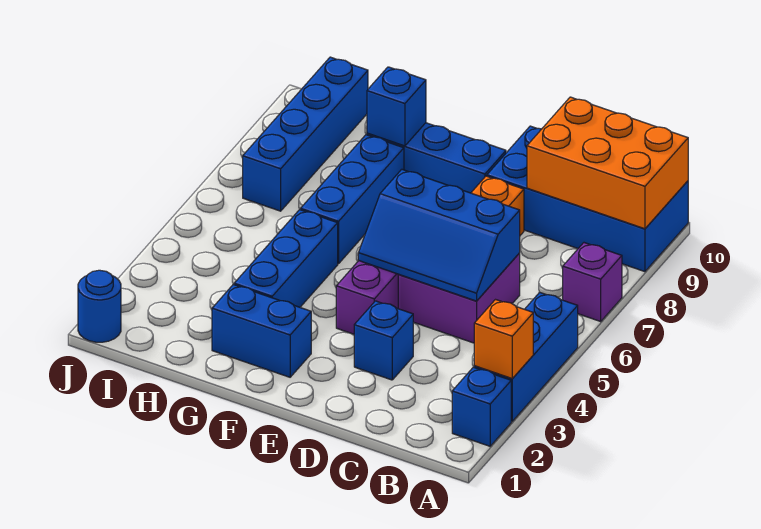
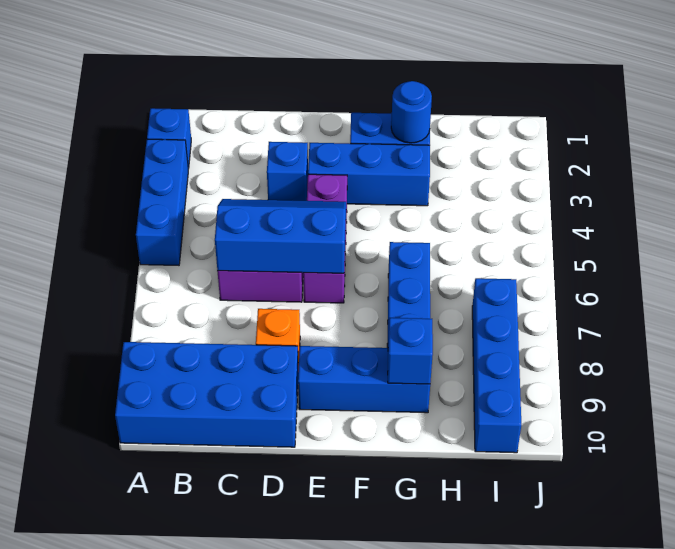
orange 1x1 brick [474,300,533,379] -> none
purple 1x1 brick [563,243,622,321] -> none
orange 2x3 brick [527,97,688,229] -> none
blue 1x3 brick [234,210,338,307] -> blue 1x3 brick turned to [308,143,430,206]
blue 1x1 round brick [78,270,121,342] -> blue 1x1 round brick moved to [391,81,432,143]

